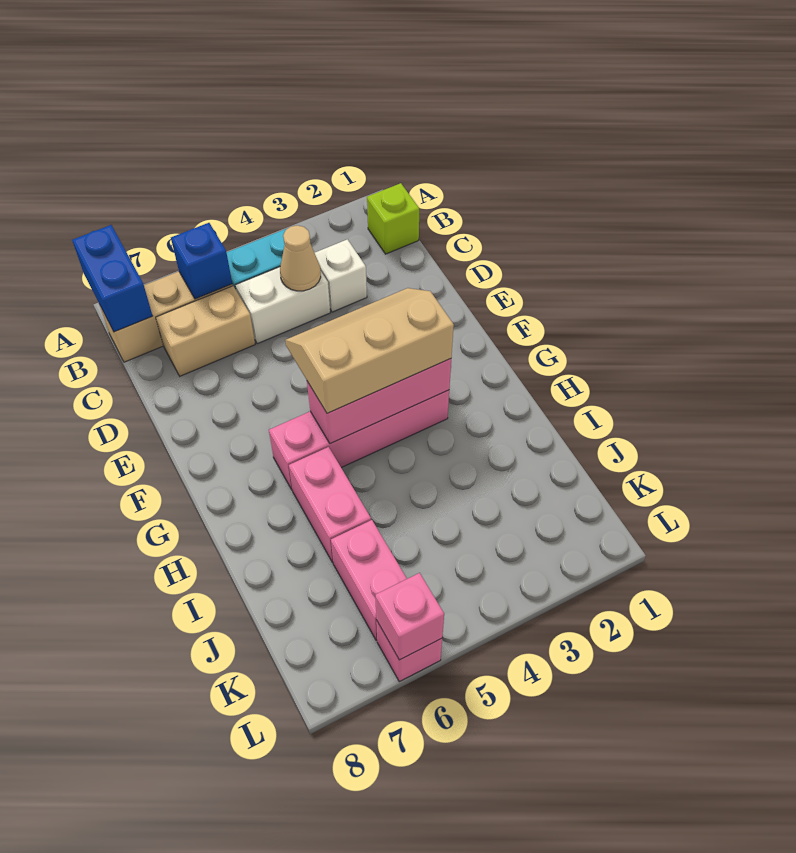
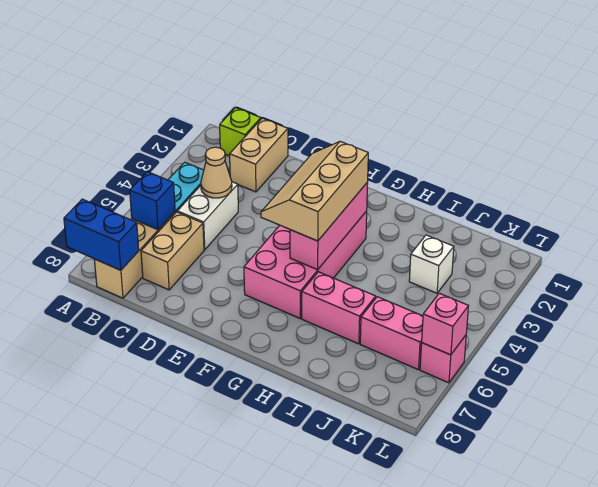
none -> tan 1x2 brick [230,118,288,192]
white 1x1 brick [315,239,367,312] -> white 1x1 brick moved to [409,235,454,293]
pink 1x4 brick [269,390,449,489] -> pink 2x4 brick [244,211,367,318]

